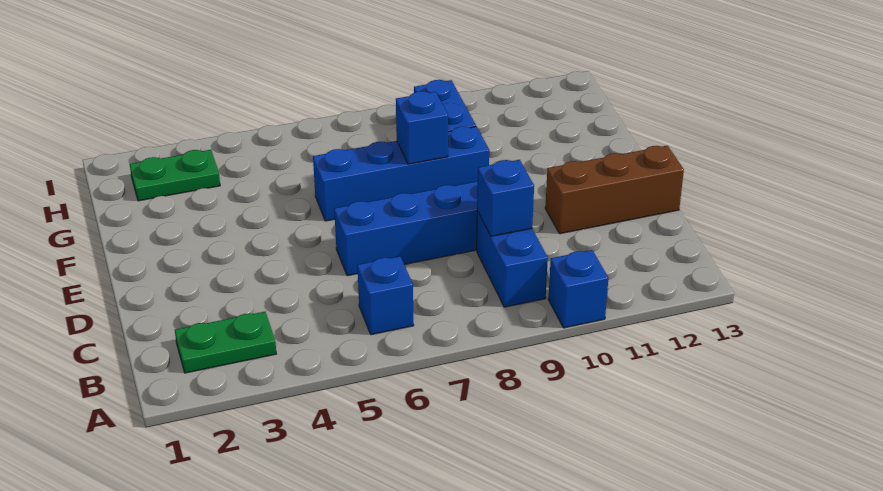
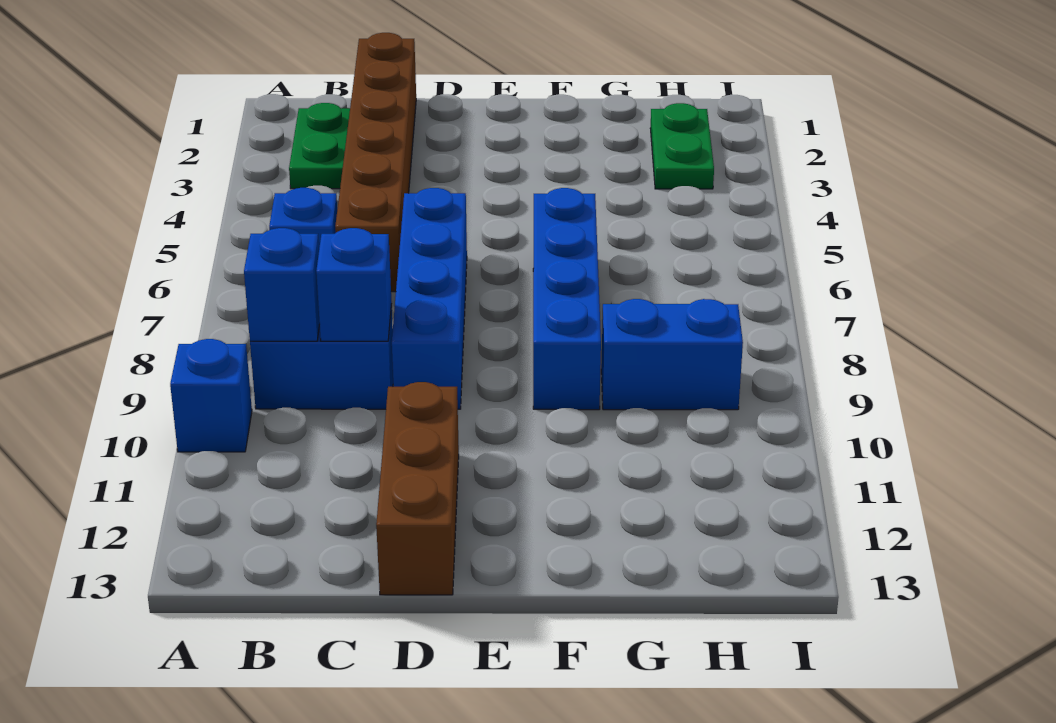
none -> brown 1x6 brick [335,33,416,292]
blue 1x1 brick [396,91,448,164] -> blue 1x1 brick moved to [244,228,320,341]

